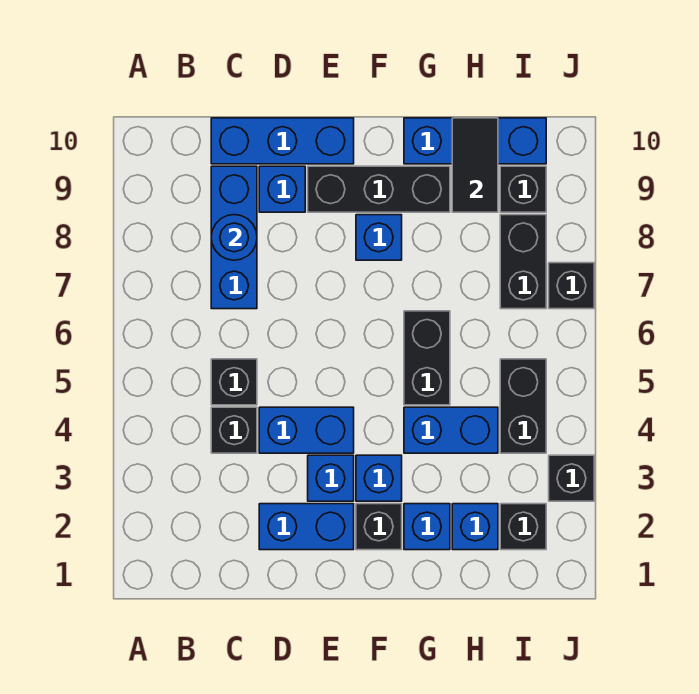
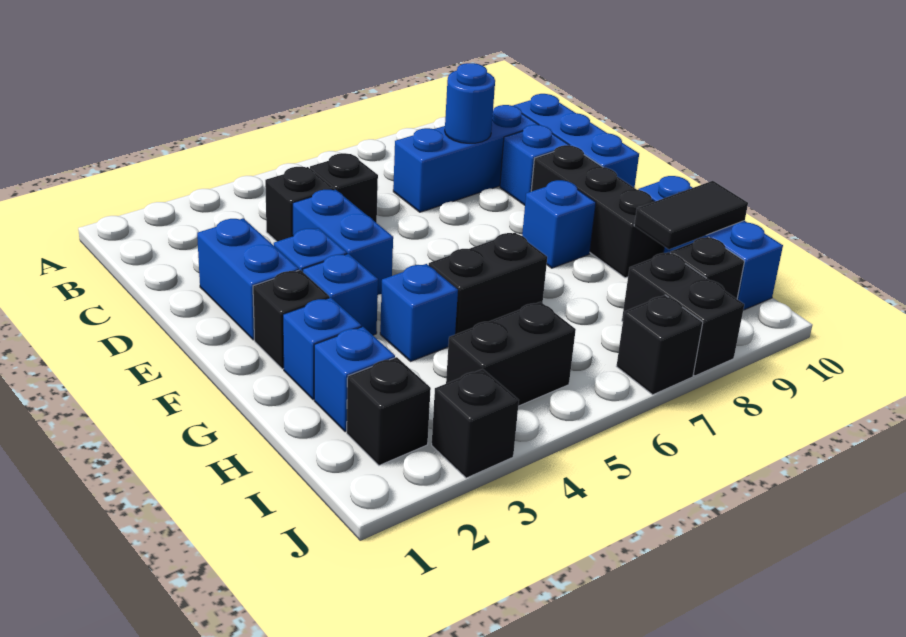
blue 1x2 brick [404,407,498,453] -> blue 1x1 brick [380,264,458,362]
black 1x2 brick [500,215,546,309] -> black 1x2 brick turned to [622,252,744,376]

